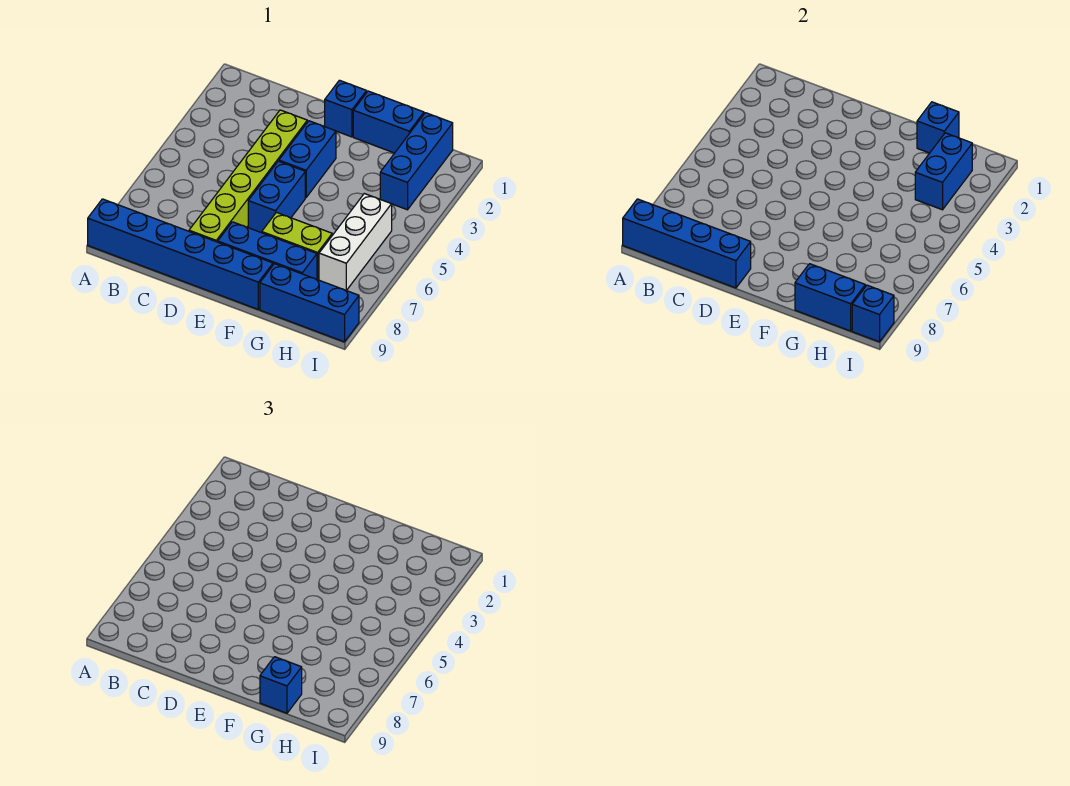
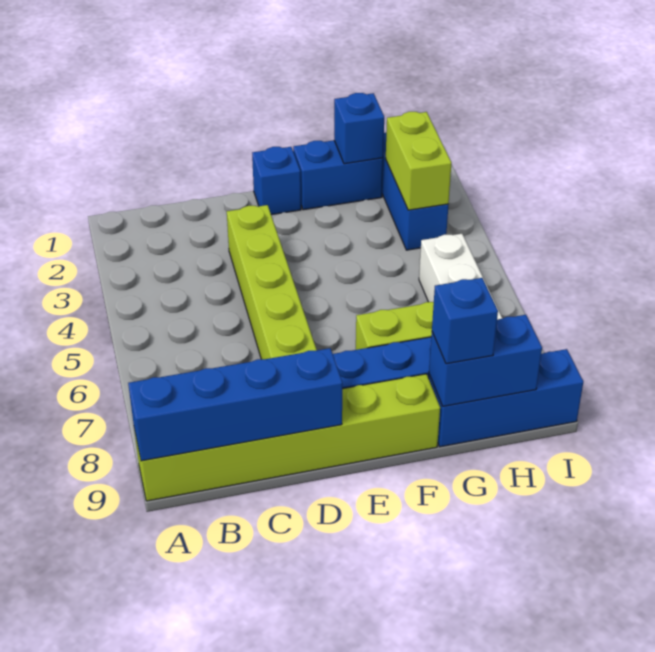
blue 1x6 brick [88,199,273,309] -> lime 1x6 brick [134,374,440,501]
blue 1x2 brick [279,121,336,198] -> none
blue 1x2 brick [248,161,305,233] -> none
blue 1x2 brick [915,133,972,210] -> lime 1x2 brick [386,112,452,210]
blue 1x1 brick [852,285,894,342] -> none

